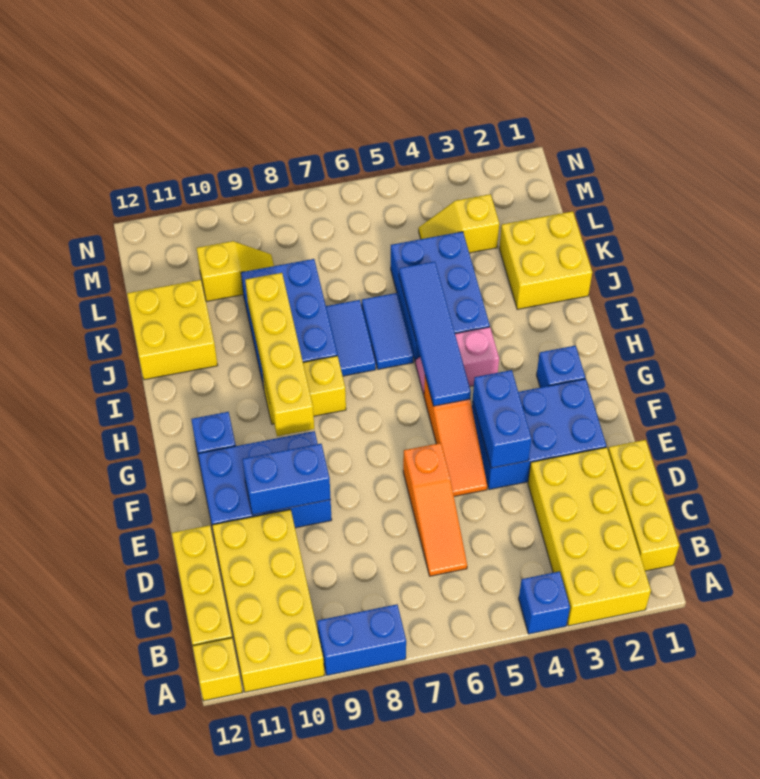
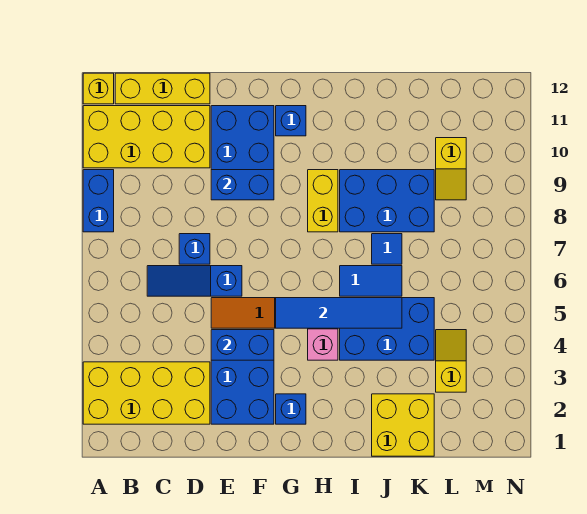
blue 1x1 brick [519,571,570,634] -> blue 1x1 brick moved to [179,234,210,264]
yellow 1x3 brick [608,440,679,571] -> none
orange 1x3 slope [403,443,467,576] -> blue 1x3 slope [147,266,242,296]
blue 1x2 brick [242,444,331,515] -> blue 1x2 brick turned to [211,170,274,200]
yellow 1x4 brick [245,273,314,436] -> none
blue 1x2 tile [326,300,376,376] -> blue 1x1 tile [372,234,402,264]
yellow 2x2 brick [127,280,218,380] -> none

